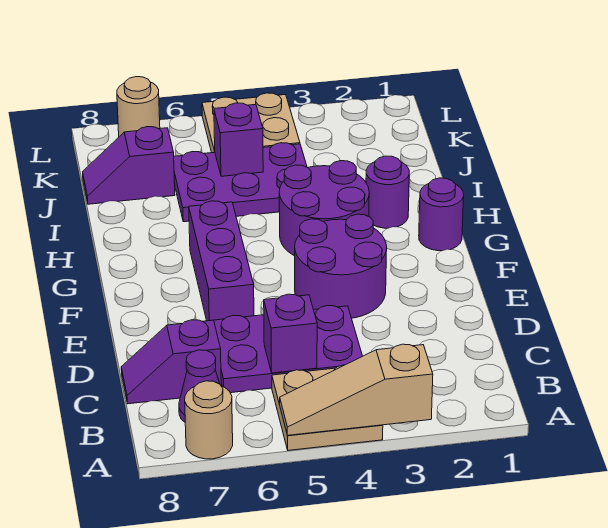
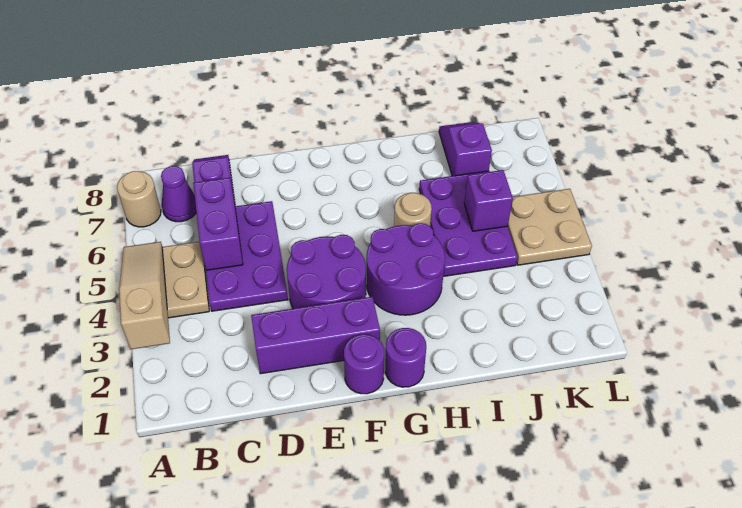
purple 1x1 brick [264,294,317,373] -> purple 1x2 brick [193,178,243,270]
purple 1x3 brick [189,201,254,321] -> purple 1x3 brick moved to [251,297,380,374]
purple 1x1 round brick [366,156,409,228] -> purple 1x1 round brick moved to [344,334,384,394]
tan 1x1 round brick [117,77,160,137] -> tan 1x1 round brick moved to [394,193,432,226]

